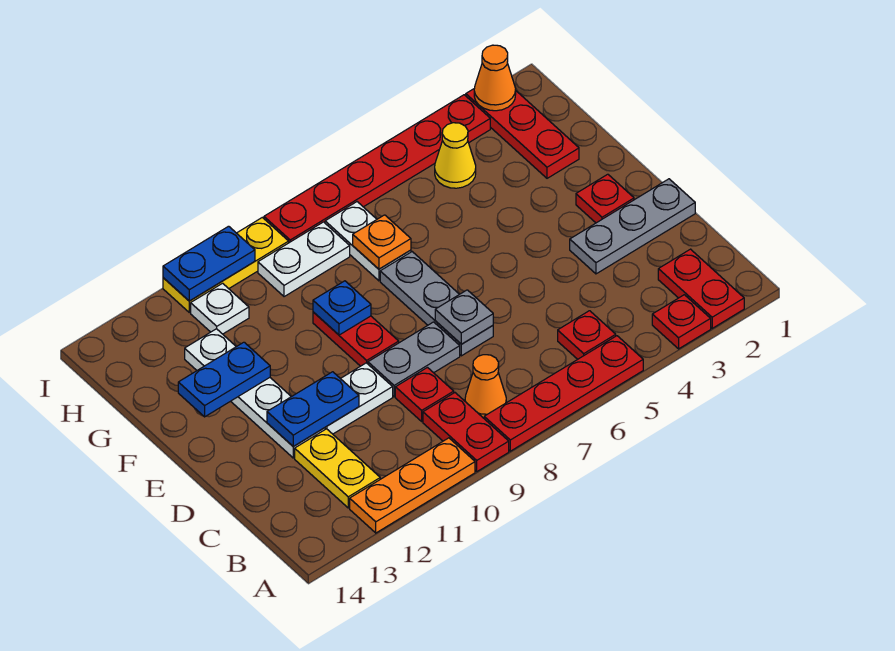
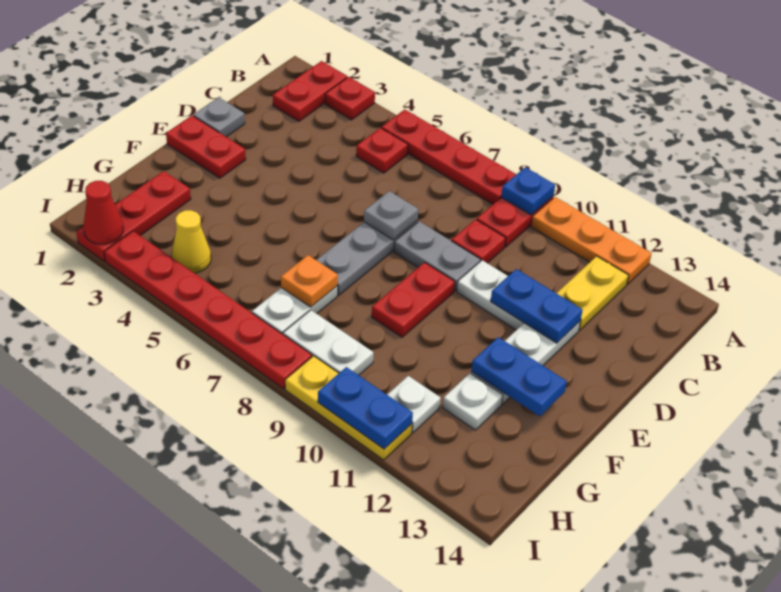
orange 1x1 cone [465,355,506,418] -> none
grey 1x3 plate [570,179,695,274] -> grey 1x1 plate [193,97,245,137]
red 1x1 plate [576,174,634,223] -> red 1x2 plate [166,116,246,178]
blue 1x1 plate [313,281,371,335] -> blue 1x1 plate moved to [501,167,555,215]
orange 1x1 cone [474,45,516,111] -> red 1x1 cone [83,181,123,244]

